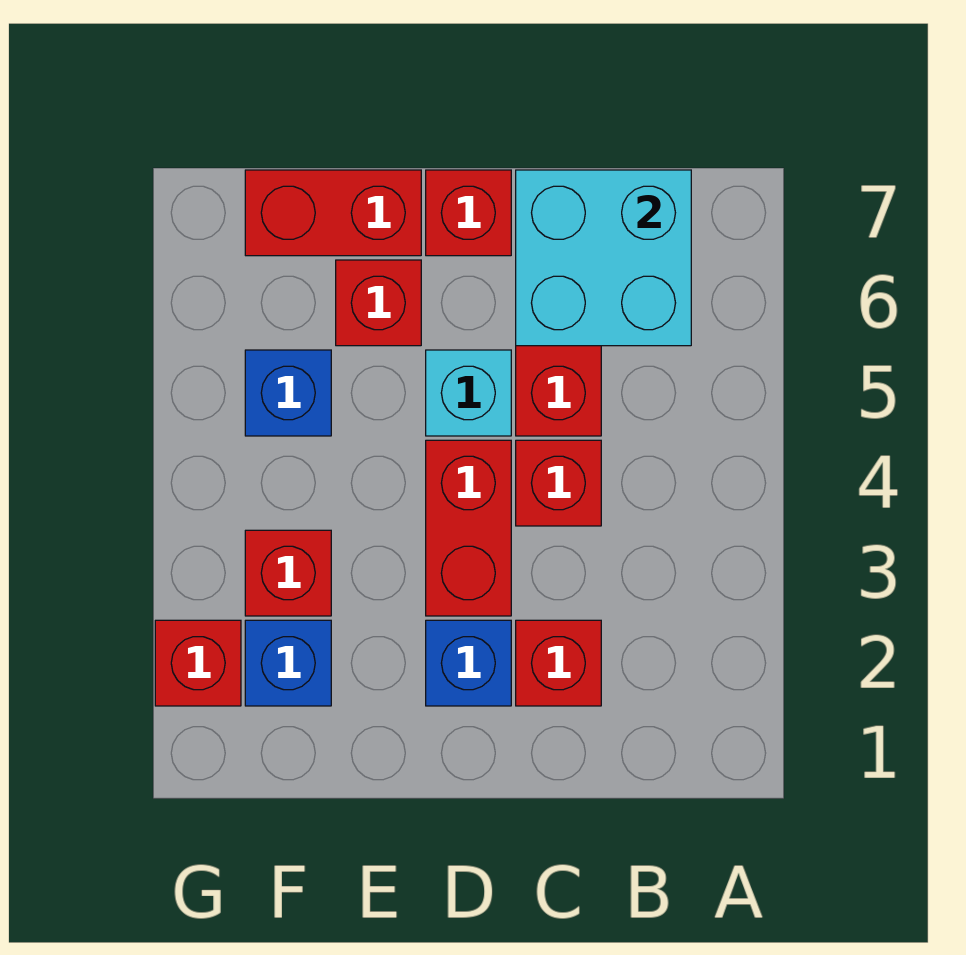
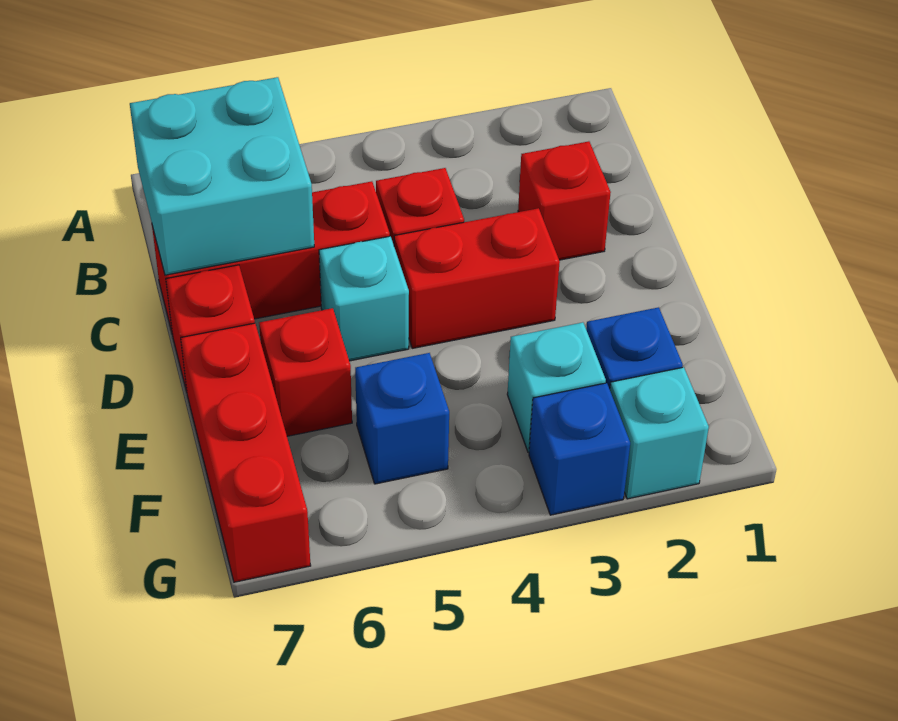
blue 1x1 brick [426,620,511,706] -> blue 1x1 brick moved to [529,383,630,515]
red 1x2 brick [245,170,421,256] -> red 1x3 brick [181,323,311,582]
red 1x1 brick [245,530,331,616] -> cyan 1x1 brick [507,322,606,452]
red 1x1 brick [155,620,241,706] -> cyan 1x1 brick [610,367,709,499]

